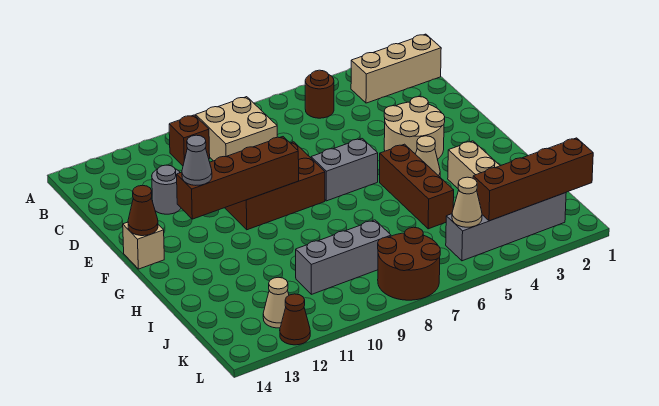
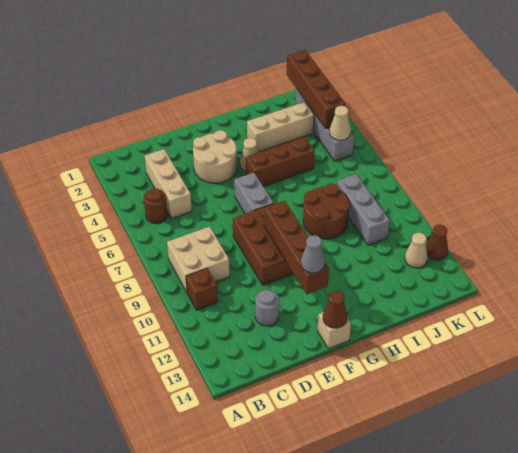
tan 1x3 brick [351,34,441,103] -> tan 1x3 brick moved to [145,149,192,218]
brown 2x2 round brick [378,227,440,300] -> brown 2x2 round brick moved to [303,184,350,239]

